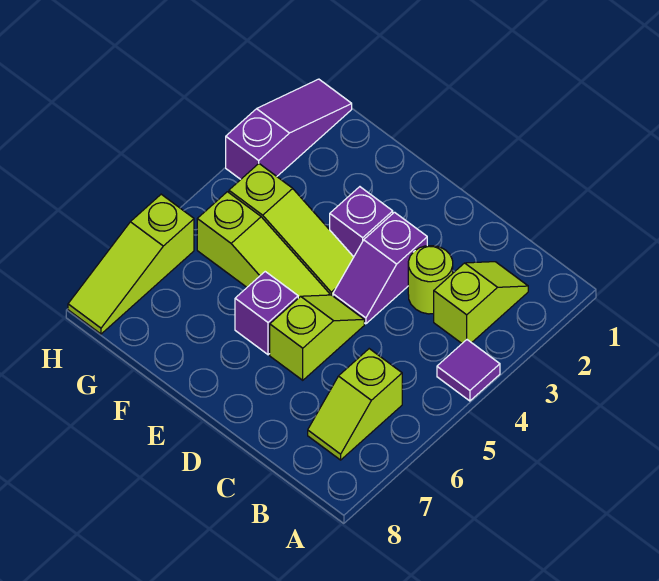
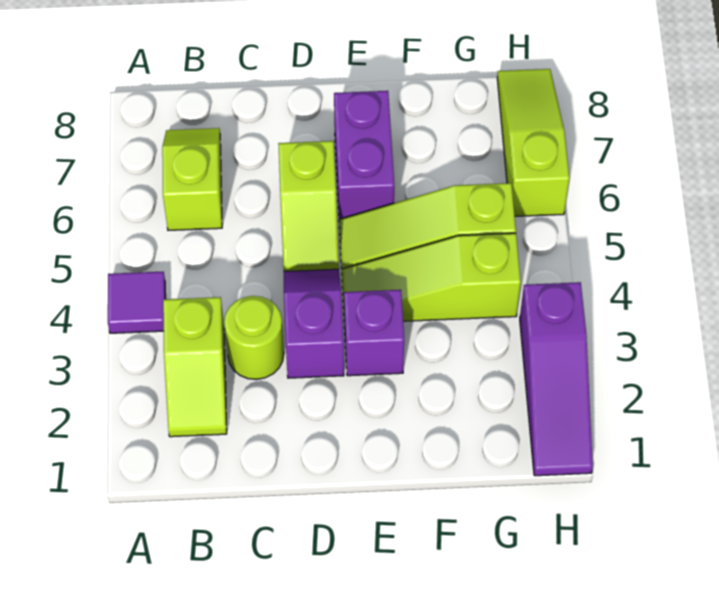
purple 1x1 brick [235,272,298,355] -> purple 1x2 brick [334,91,394,219]

